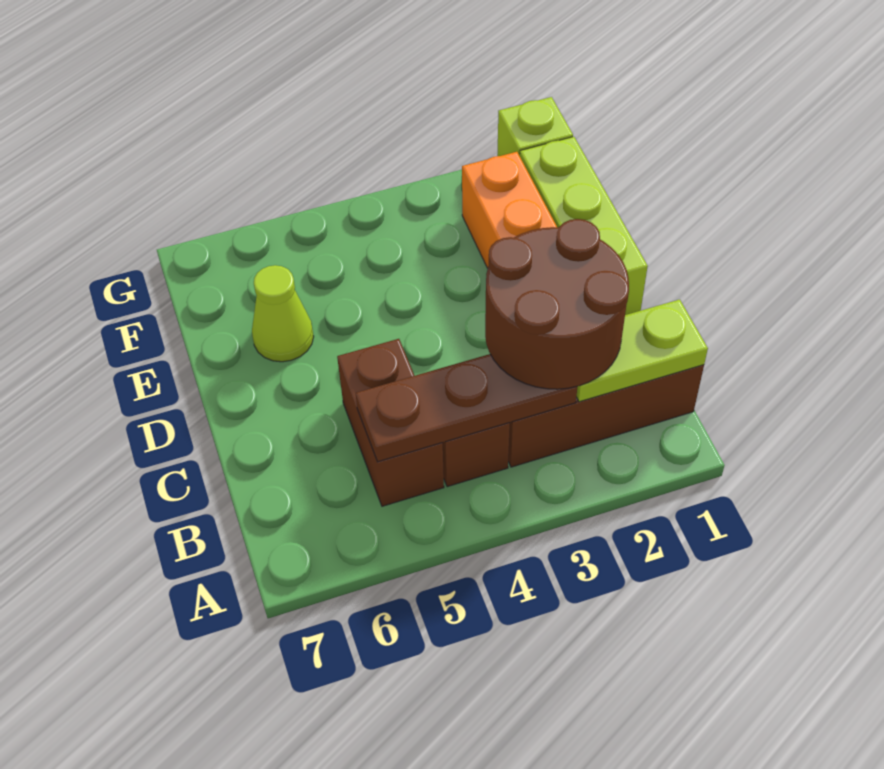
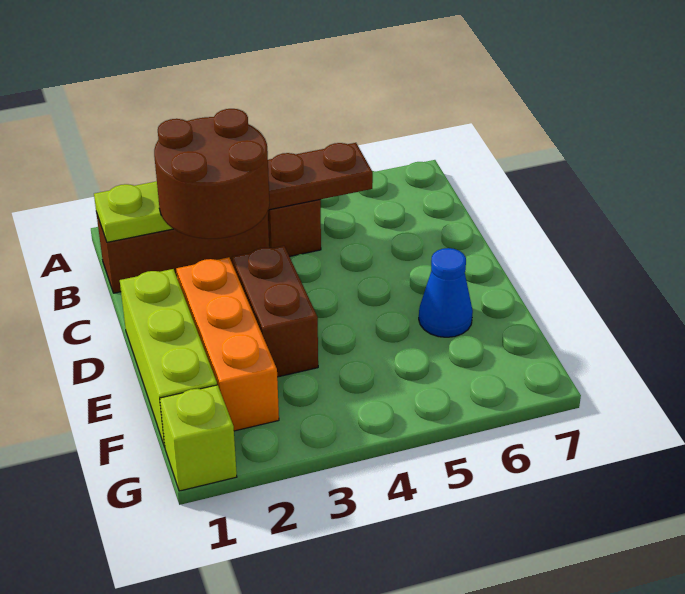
brown 1x2 brick [337,339,444,506] -> brown 1x2 brick moved to [232,246,318,377]
lime 1x1 cone [252,265,314,362] -> blue 1x1 cone [419,248,473,337]

